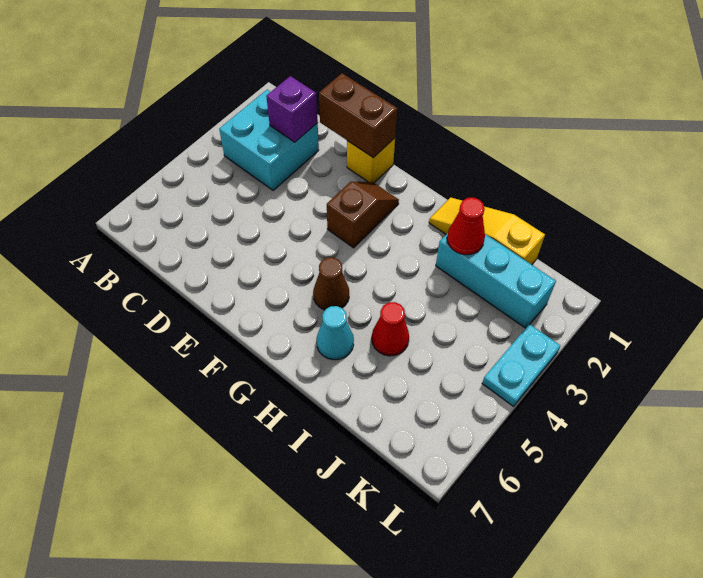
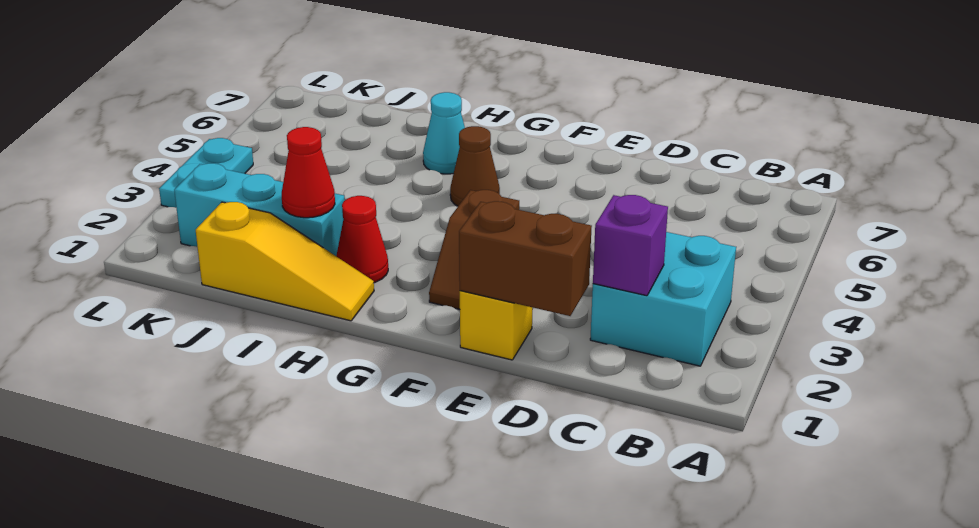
red 1x1 cone [372,302,409,356] -> red 1x1 cone moved to [336,196,388,283]

